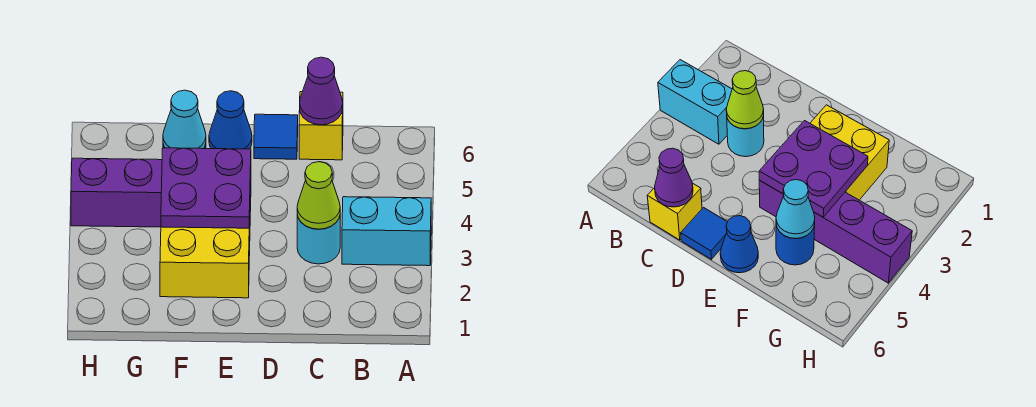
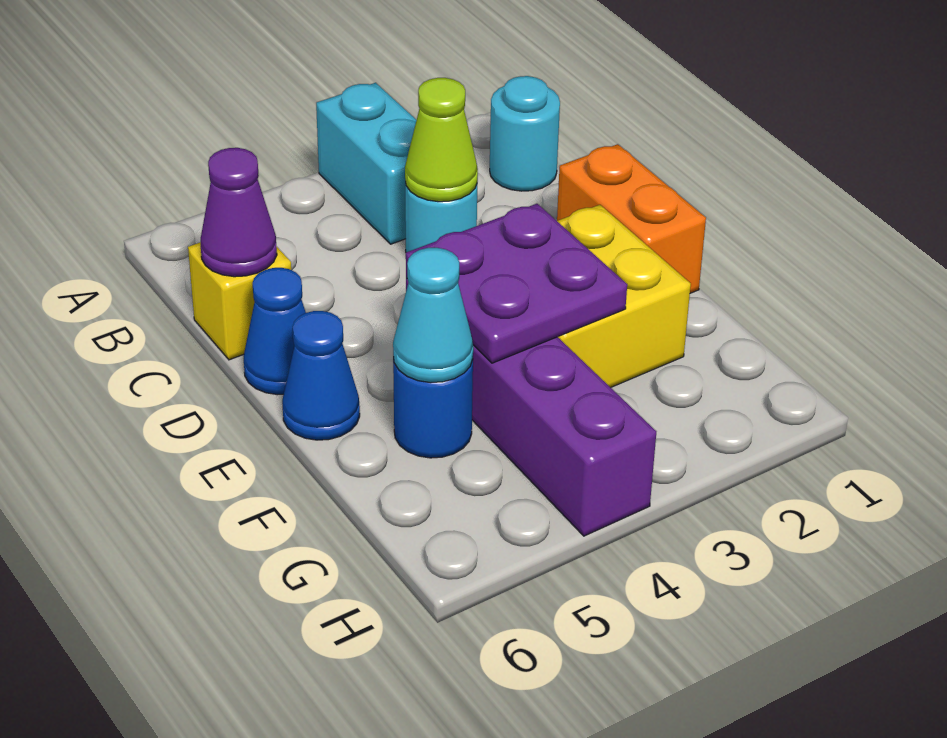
none -> cyan 1x1 round brick [490,76,560,191]
none -> orange 1x2 brick [557,144,706,293]
blue 1x1 tile [254,114,298,159] -> blue 1x1 cone [244,268,306,395]

